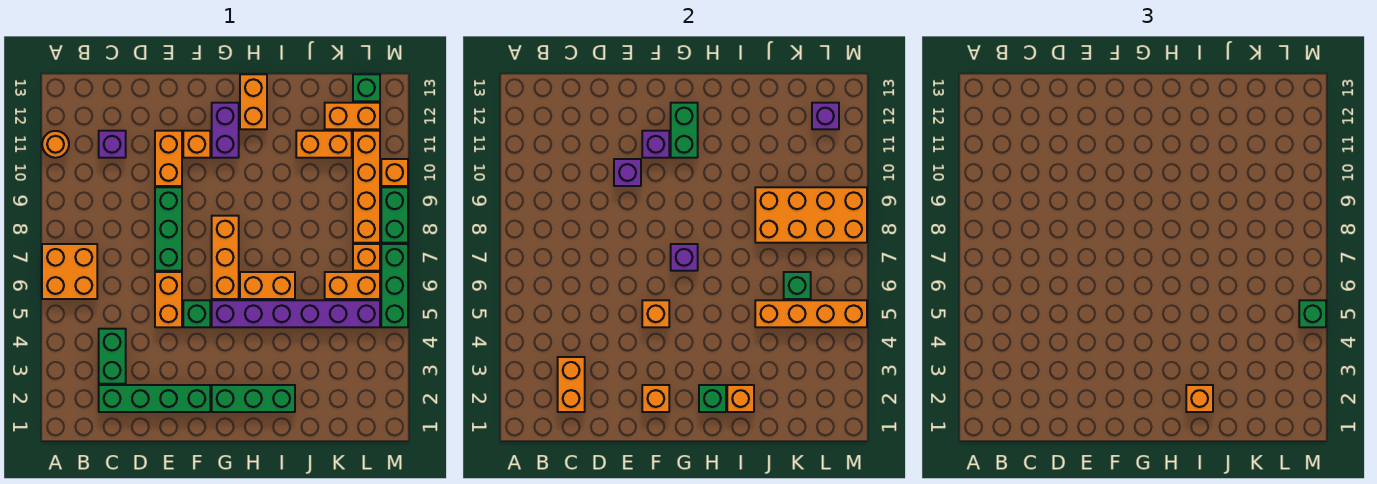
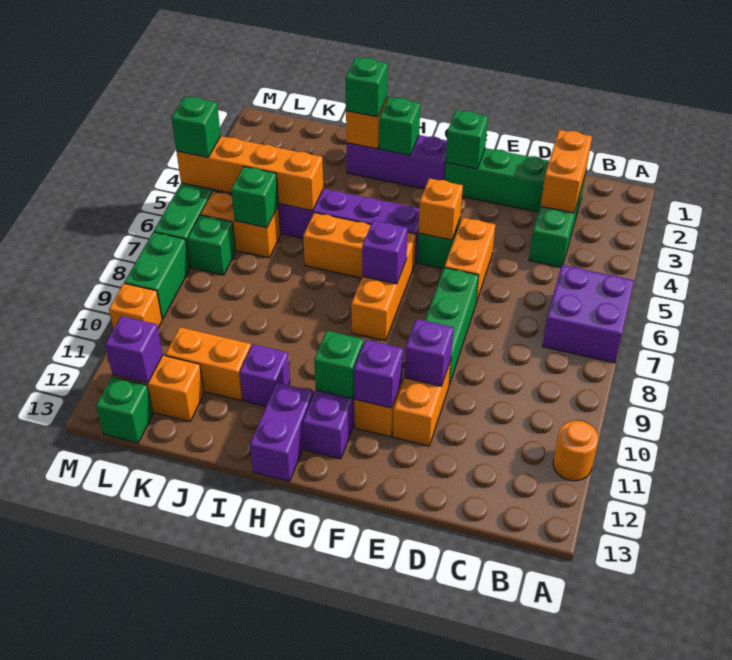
orange 2x2 brick [42,244,97,299] -> purple 2x2 brick [543,265,634,363]
purple 1x1 brick [99,131,126,158] -> purple 1x1 brick moved to [240,344,290,406]
orange 1x1 brick [642,385,669,412] -> green 1x1 brick [446,110,488,169]
green 1x3 brick [212,385,295,412] -> purple 1x3 brick [347,135,447,189]
green 1x2 brick [671,103,698,158] -> green 1x1 brick [314,331,364,399]
orange 1x2 brick [240,74,267,129] -> purple 1x2 brick [250,383,313,481]
orange 1x1 brick [1186,385,1213,412] -> green 1x1 brick [346,57,388,117]
orange 2x4 brick [755,187,867,243] -> none
orange 1x1 brick [353,244,380,271] -> green 1x1 brick [188,215,236,275]
orange 1x4 brick [353,131,380,243] -> none

